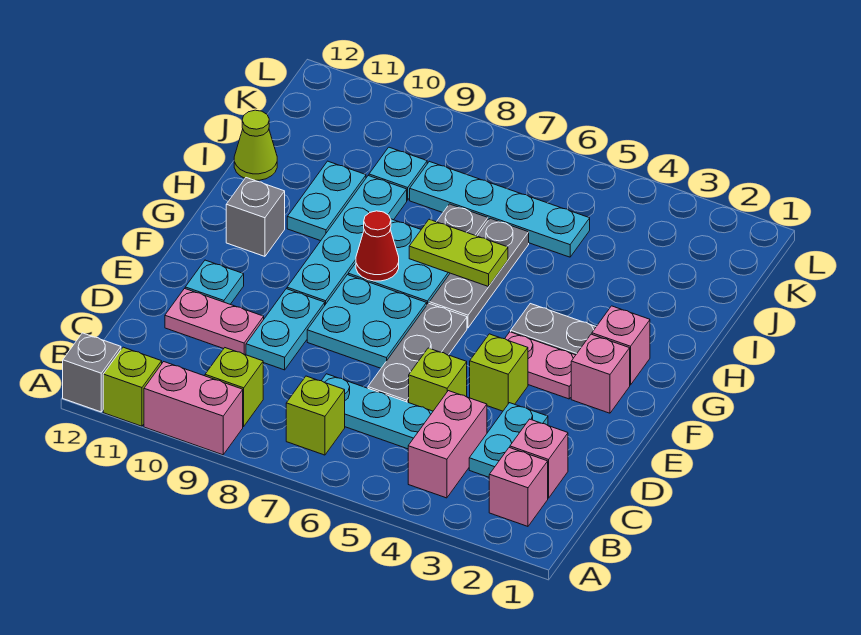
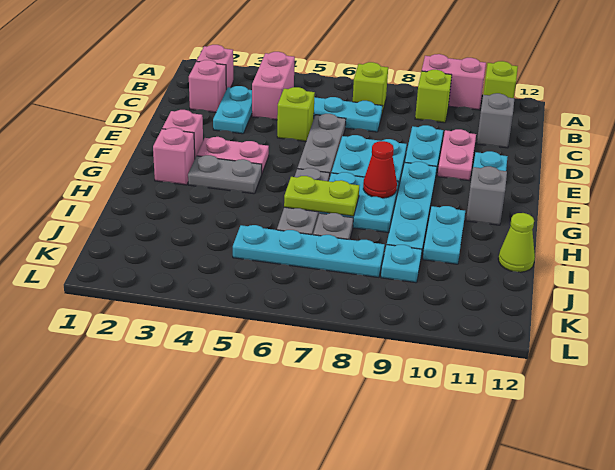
grey 1x1 brick [63,333,121,412] -> grey 1x1 brick moved to [477,93,514,148]
pink 1x2 plate [165,289,264,354] -> pink 1x2 plate turned to [438,129,476,181]
lime 1x1 brick [470,334,528,411] -> none

